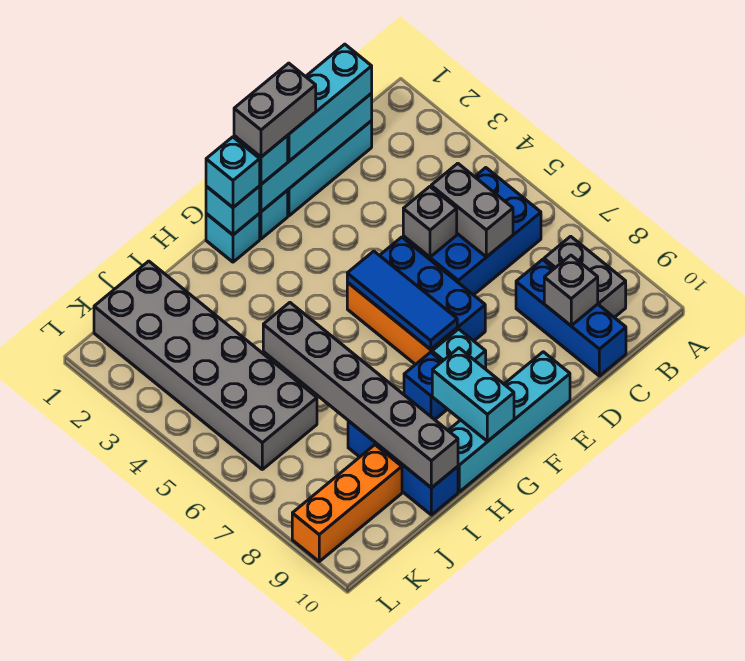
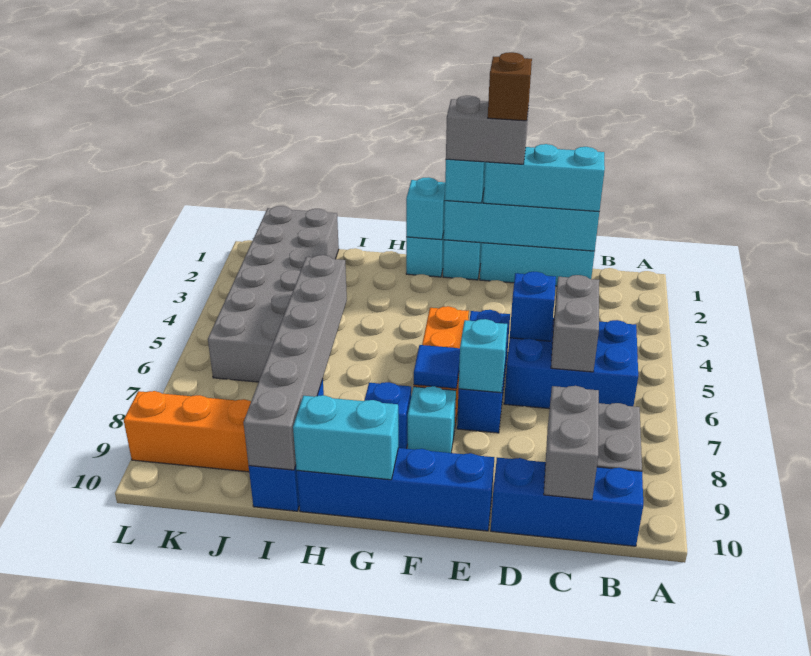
blue 1x3 brick [516,260,626,376] -> blue 1x3 brick turned to [491,457,643,546]
grey 1x1 brick [544,255,598,326] -> grey 1x2 brick [544,386,599,500]
grey 1x1 brick [403,187,457,257] -> blue 1x1 brick [510,272,556,341]
none -> brown 1x1 brick [488,52,532,121]
cyan 1x4 brick [448,352,570,492] -> blue 1x4 brick [297,448,494,531]
blue 1x3 tile [347,251,457,349] -> blue 1x1 tile [414,345,460,389]
cyan 1x1 brick [206,137,260,207] -> cyan 1x1 brick moved to [459,319,507,393]
cyan 1x2 brick [432,348,514,441] -> cyan 1x2 brick turned to [293,395,398,480]

